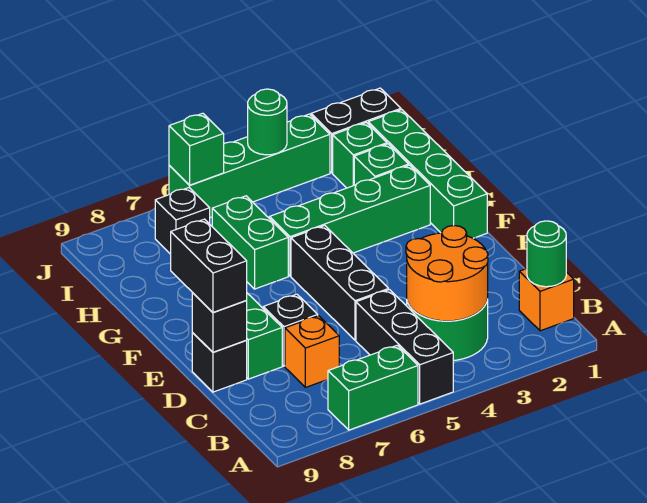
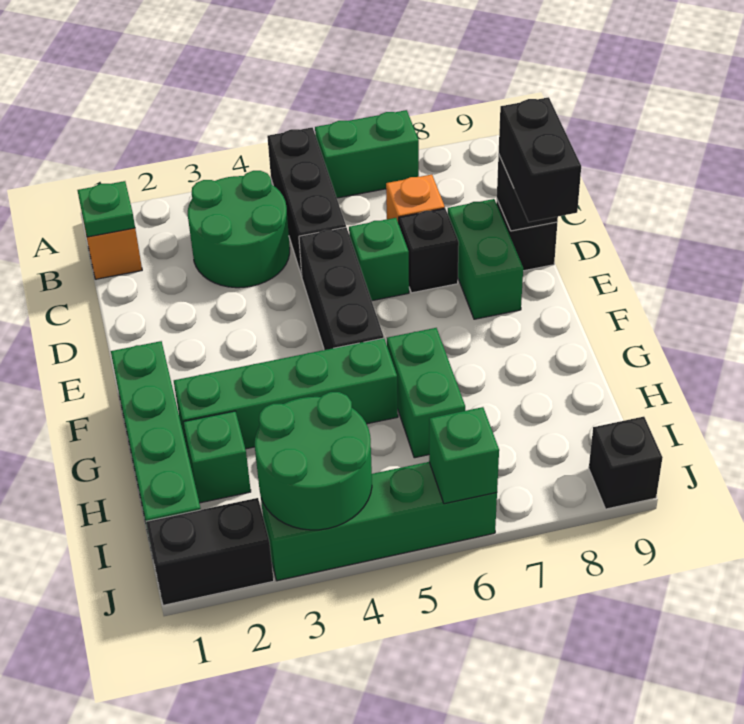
green 1x1 round brick [527,221,566,287] -> green 1x1 plate [77,181,135,237]
orange 2x2 round brick [406,226,488,321] -> none
green 1x1 brick [333,123,387,188] -> green 1x1 brick moved to [349,218,409,301]
black 1x1 brick [155,188,210,254] -> black 1x1 brick moved to [589,417,663,509]
green 1x1 round brick [248,89,287,155] -> green 2x2 round brick [255,392,372,530]

